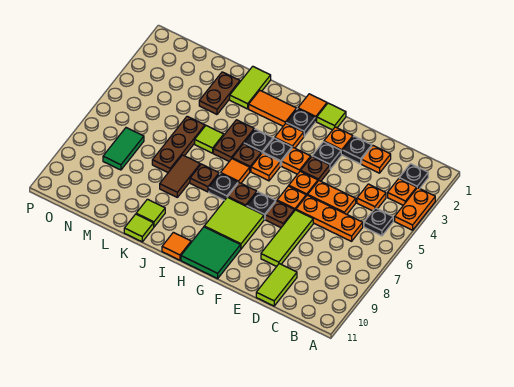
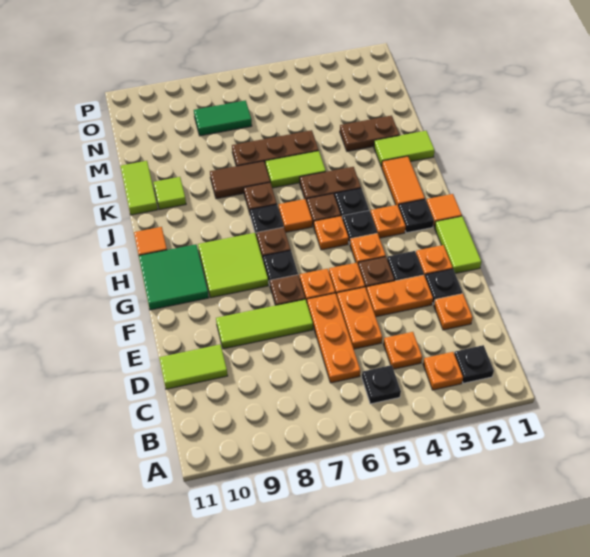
orange 1x2 plate [395,188,435,230] -> orange 1x2 plate moved to [367,275,433,317]
lime 1x1 tile [317,103,346,130] -> lime 1x2 tile [435,216,481,274]
lime 1x1 tile [195,126,224,153] -> lime 1x2 tile [265,151,326,188]
lime 1x1 tile [124,214,154,242] -> lime 1x2 tile [121,161,158,215]

